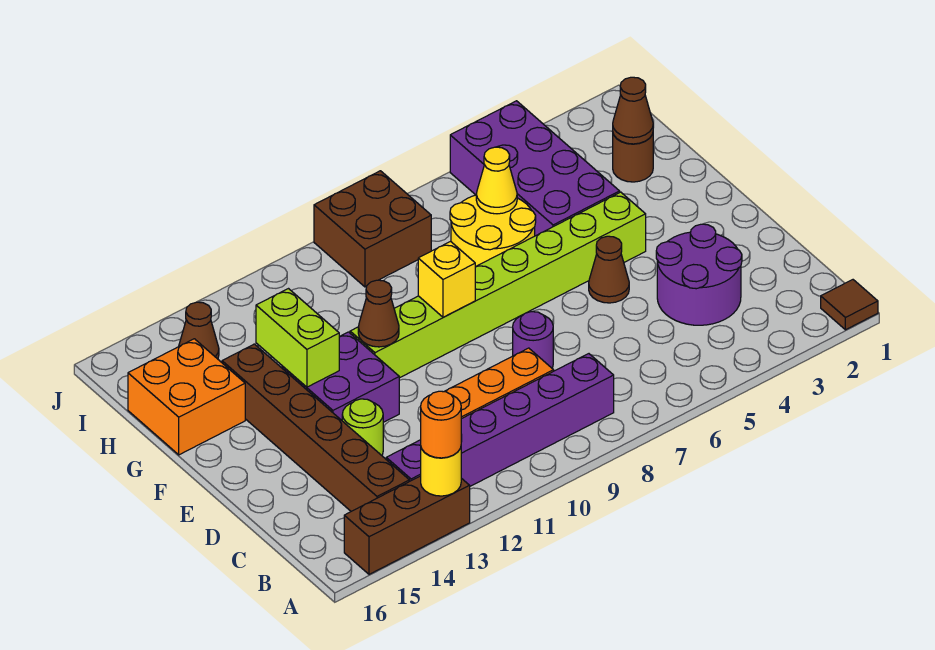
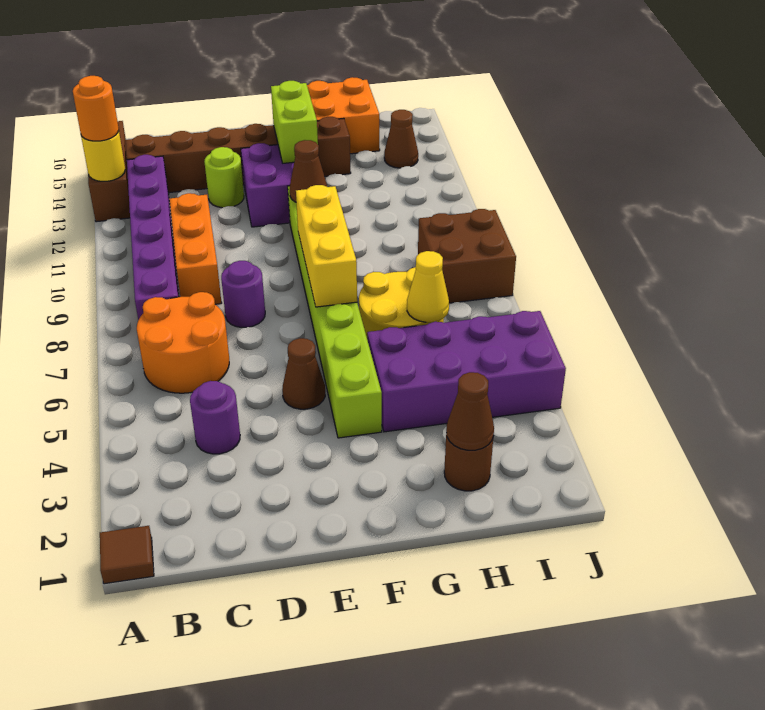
none -> orange 2x2 round brick [137,292,229,393]
purple 2x2 round brick [656,224,742,325] -> purple 1x1 round brick [190,381,240,454]
yellow 1x1 brick [418,242,475,317] -> yellow 1x3 brick [296,185,357,307]
lime 1x2 brick [256,289,339,387] -> lime 1x2 brick turned to [271,81,318,163]

